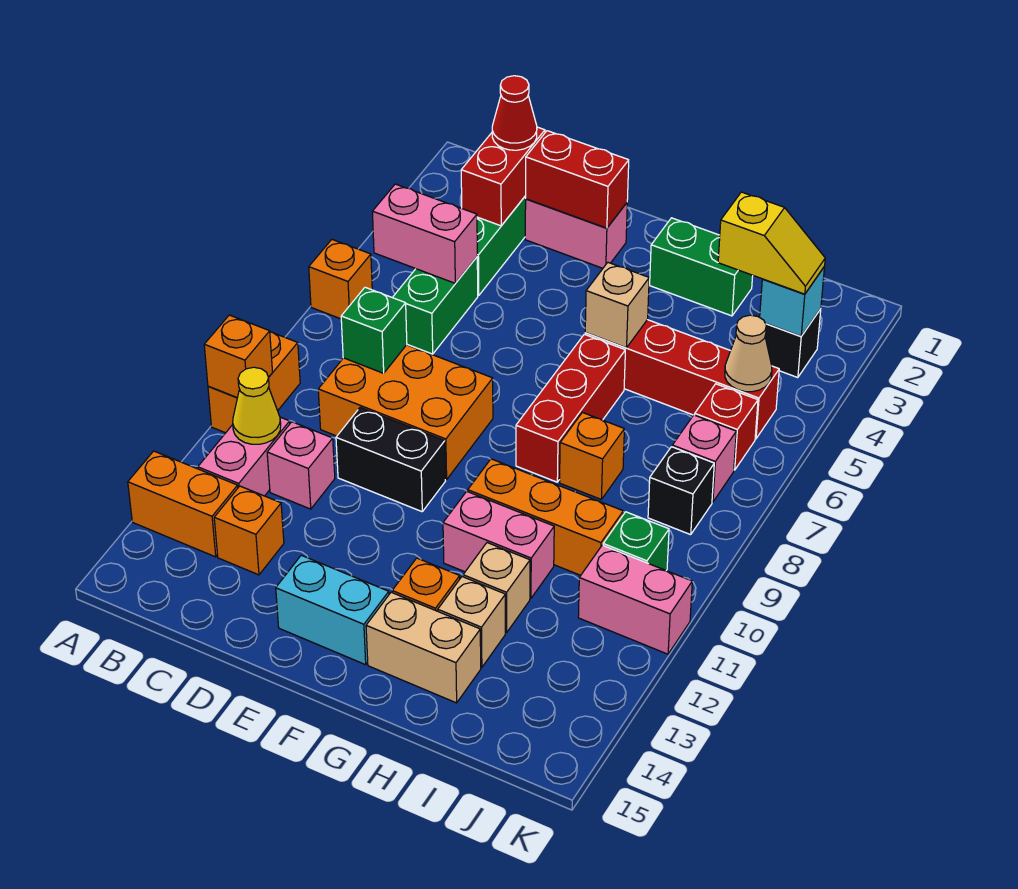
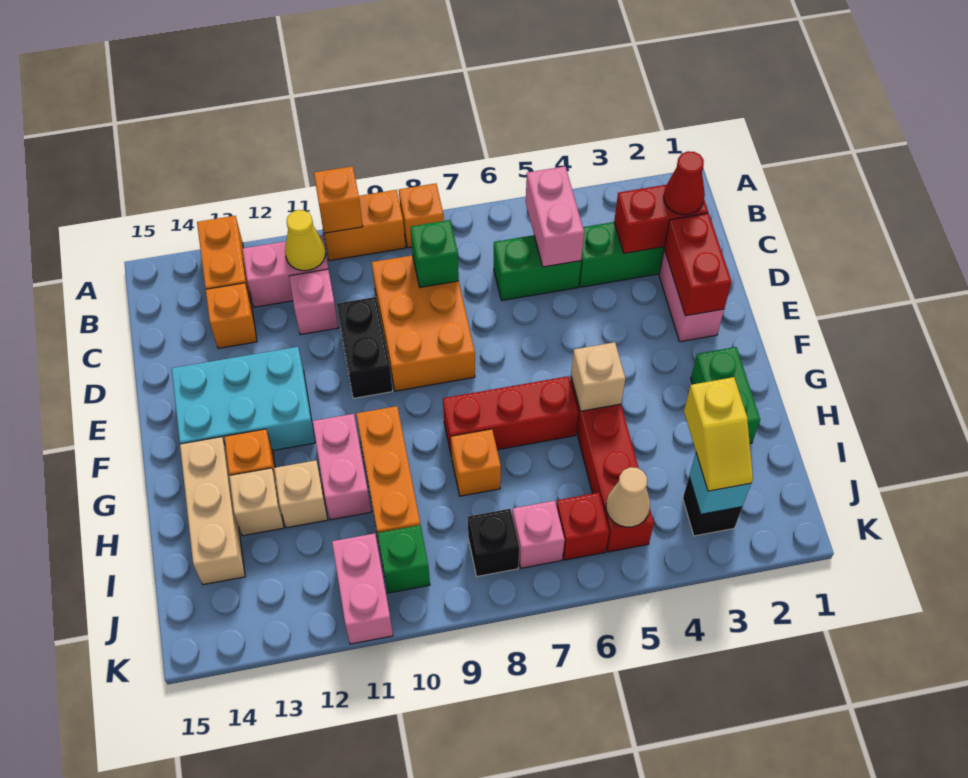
orange 1x1 brick [309,240,372,319] -> orange 1x1 brick moved to [399,183,444,248]
cyan 1x2 brick [276,555,389,665] -> cyan 2x3 brick [171,347,315,451]
tan 1x2 brick [366,592,481,703] -> tan 1x3 brick [180,437,245,585]

